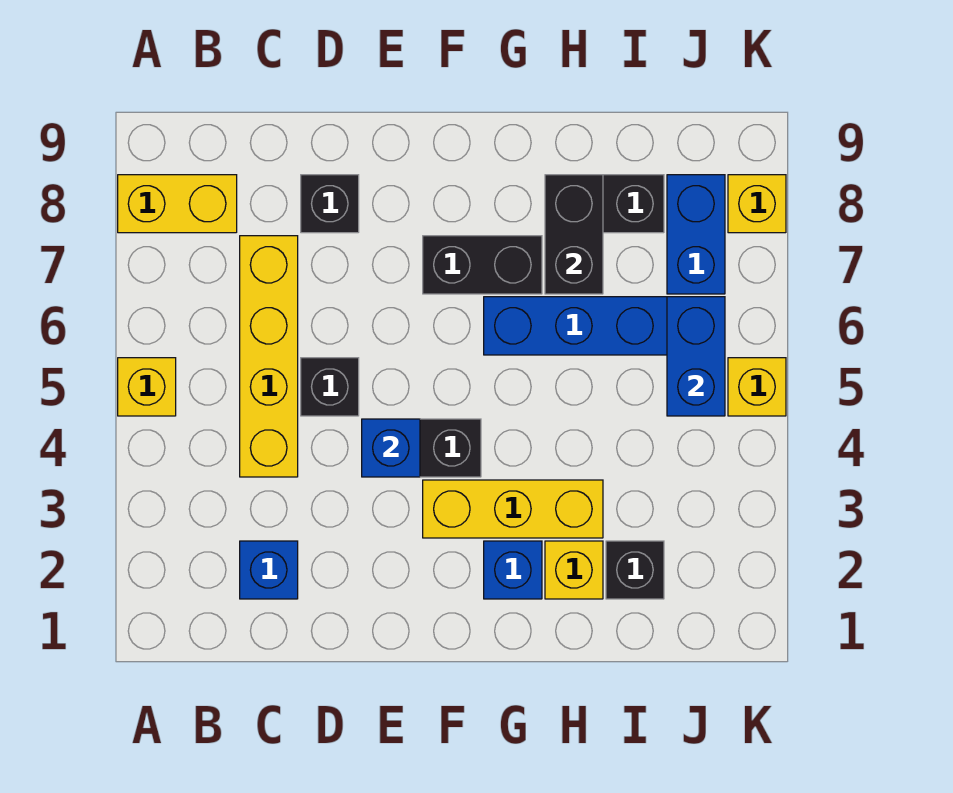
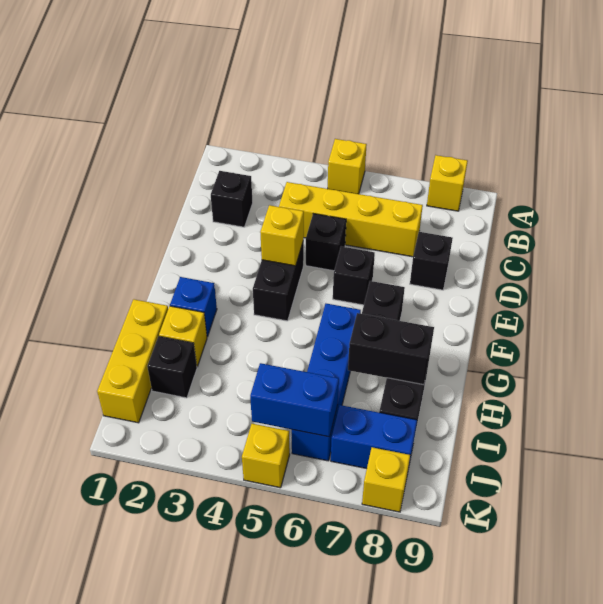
yellow 1x2 brick [118,175,237,233] -> yellow 1x1 brick [427,155,468,211]
blue 1x1 brick [240,541,298,599] -> black 1x1 brick [211,171,253,227]
blue 1x1 brick [362,419,420,477] -> yellow 1x1 brick [260,205,304,266]
none -> black 1x1 brick [333,247,375,305]
yellow 1x3 brick [423,480,603,538] -> yellow 1x3 brick moved to [97,299,168,423]

